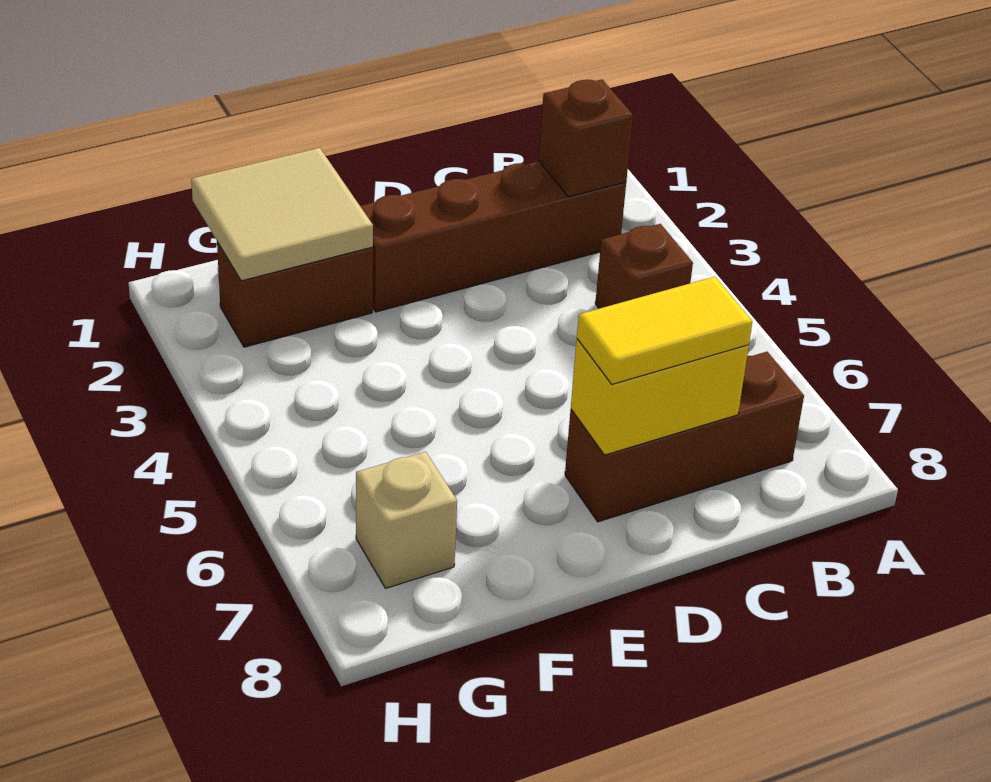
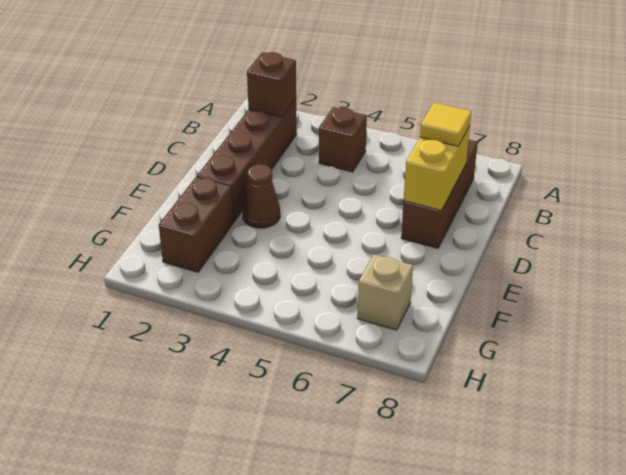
yellow 1x2 tile [577,277,753,384] -> yellow 1x1 tile [420,103,471,146]
none -> brown 1x1 cone [242,164,280,228]
tan 2x2 tile [191,148,373,281] -> none

